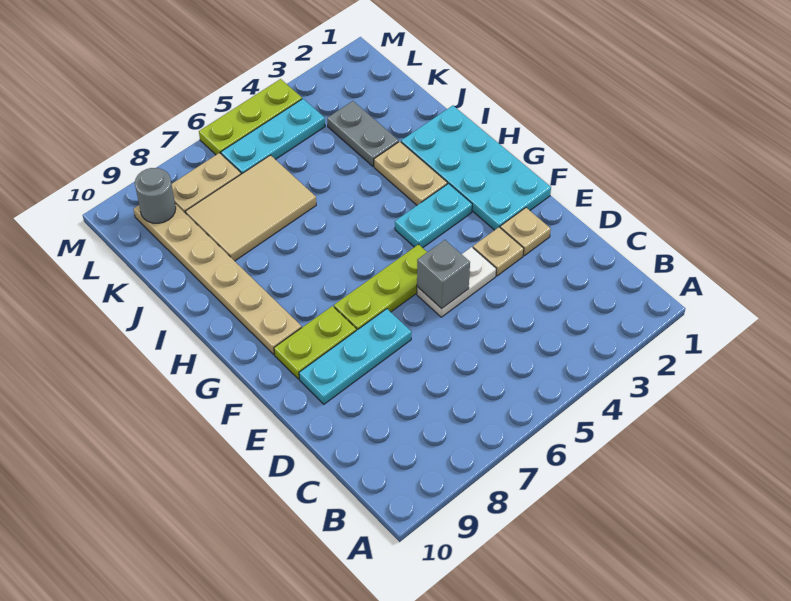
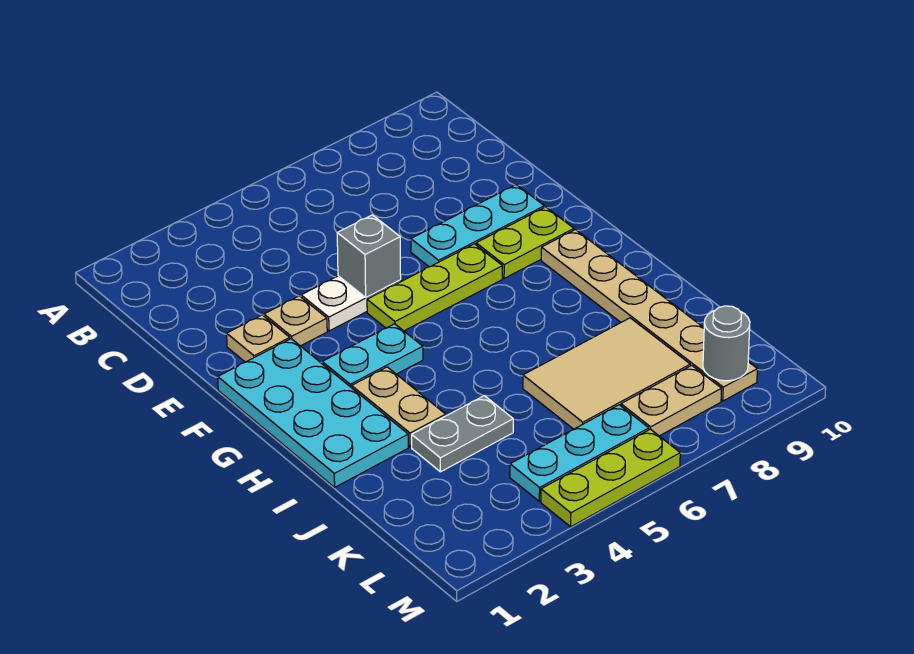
grey 1x2 plate [327,101,399,167] -> grey 1x2 plate turned to [412,396,513,472]

